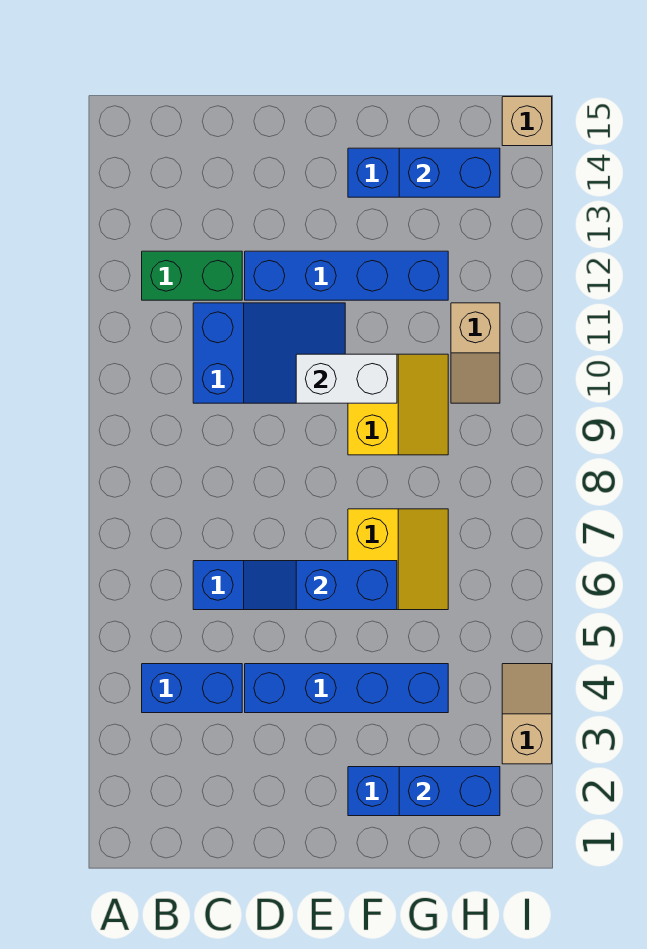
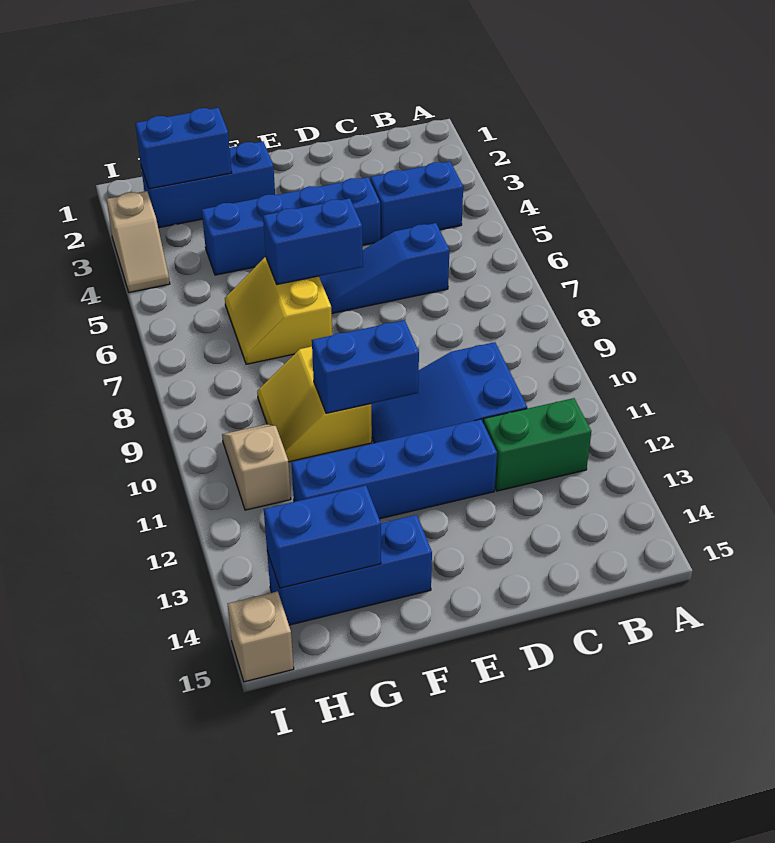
white 1x2 brick [296,354,397,403] -> blue 1x2 brick [312,320,419,413]

